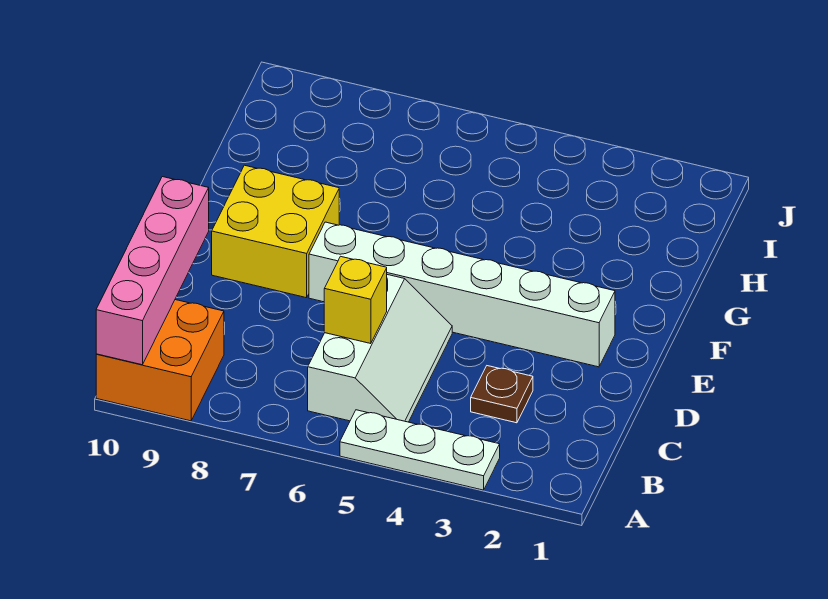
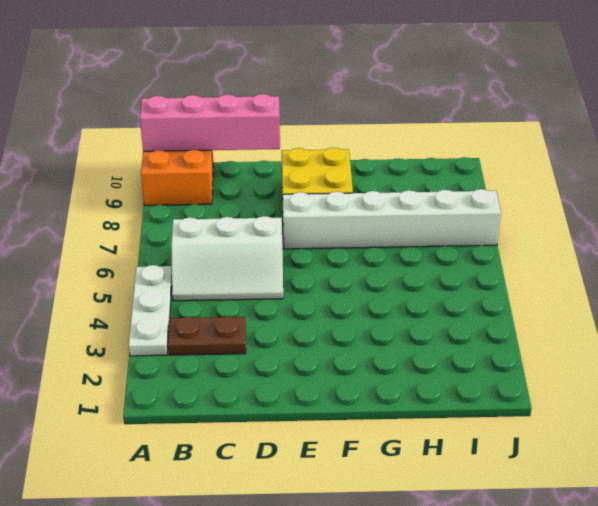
brown 1x1 plate [471,366,533,423] -> brown 1x2 plate [168,316,246,355]
yellow 1x1 brick [324,256,387,344] -> none
white 1x6 brick [309,222,615,367] -> white 1x6 brick turned to [283,189,501,249]

